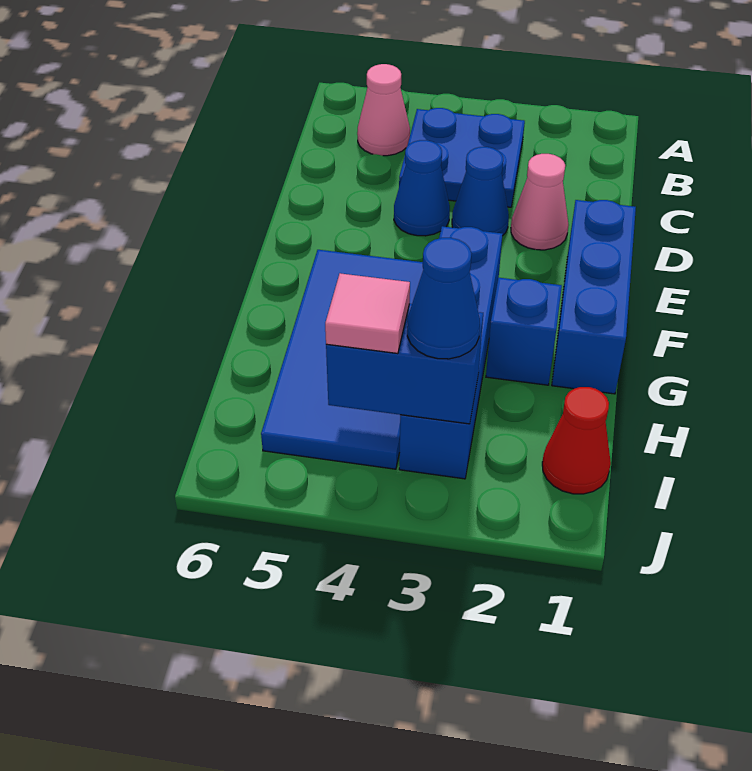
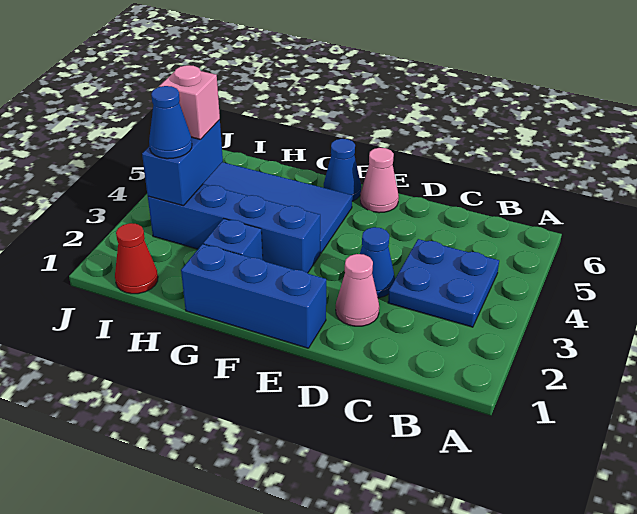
pink 1x1 cone [357,64,410,156] -> pink 1x1 cone moved to [360,148,399,213]
blue 1x1 cone [394,140,450,236] -> blue 1x1 cone moved to [324,139,361,201]
pink 1x1 tile [325,273,410,354] -> pink 1x1 brick [159,65,220,140]

